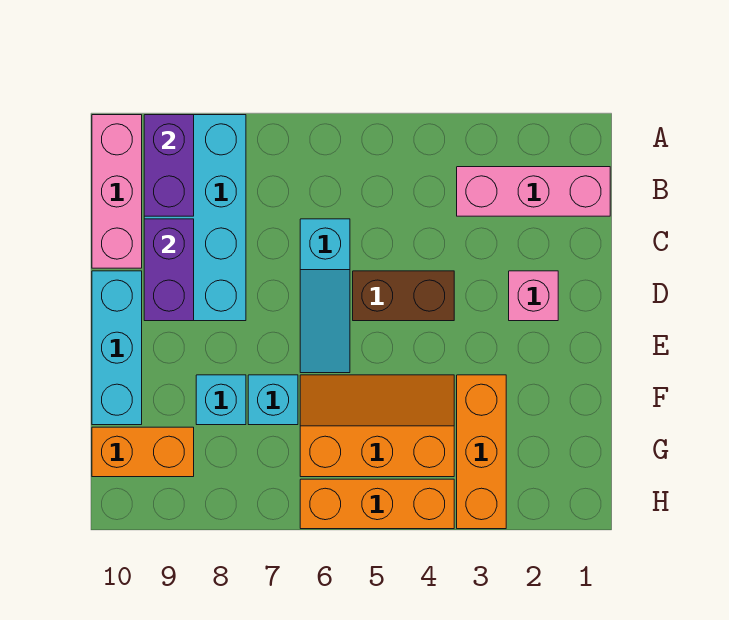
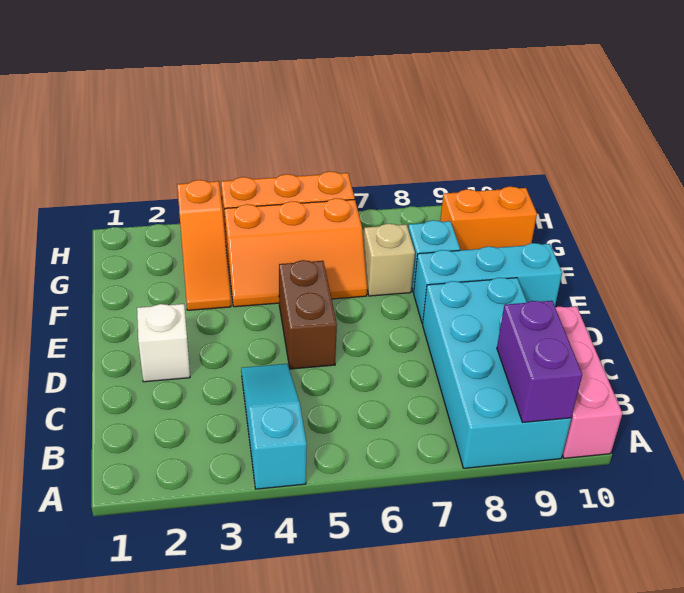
pink 1x3 brick [457,167,610,216] -> none
cyan 1x3 slope [300,219,350,373] -> cyan 1x3 slope moved to [241,364,307,489]
purple 1x2 brick [144,219,194,321] -> none
pink 1x1 brick [509,271,558,321] -> white 1x1 brick [137,304,190,382]
brown 1x2 brick [353,271,454,321] -> brown 1x2 brick turned to [279,260,337,369]
cyan 1x3 brick [92,271,142,425] -> cyan 1x3 brick turned to [414,243,562,324]
orange 1x3 brick [457,375,506,529] -> orange 1x3 slope [177,180,231,310]
cyan 1x1 brick [248,375,298,425] -> tan 1x1 brick [363,224,415,296]

